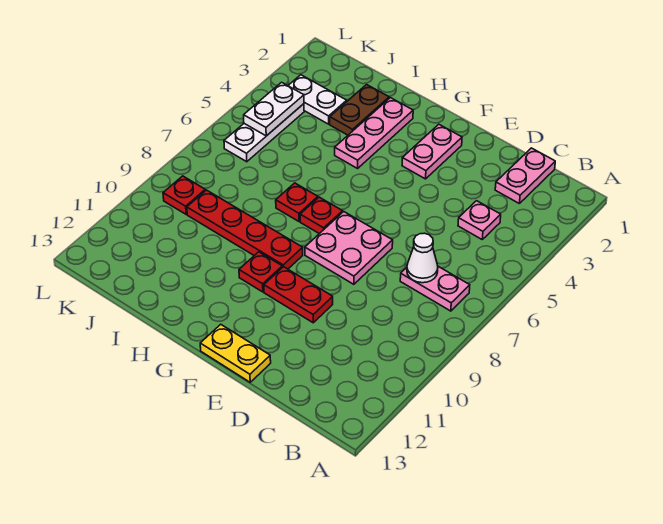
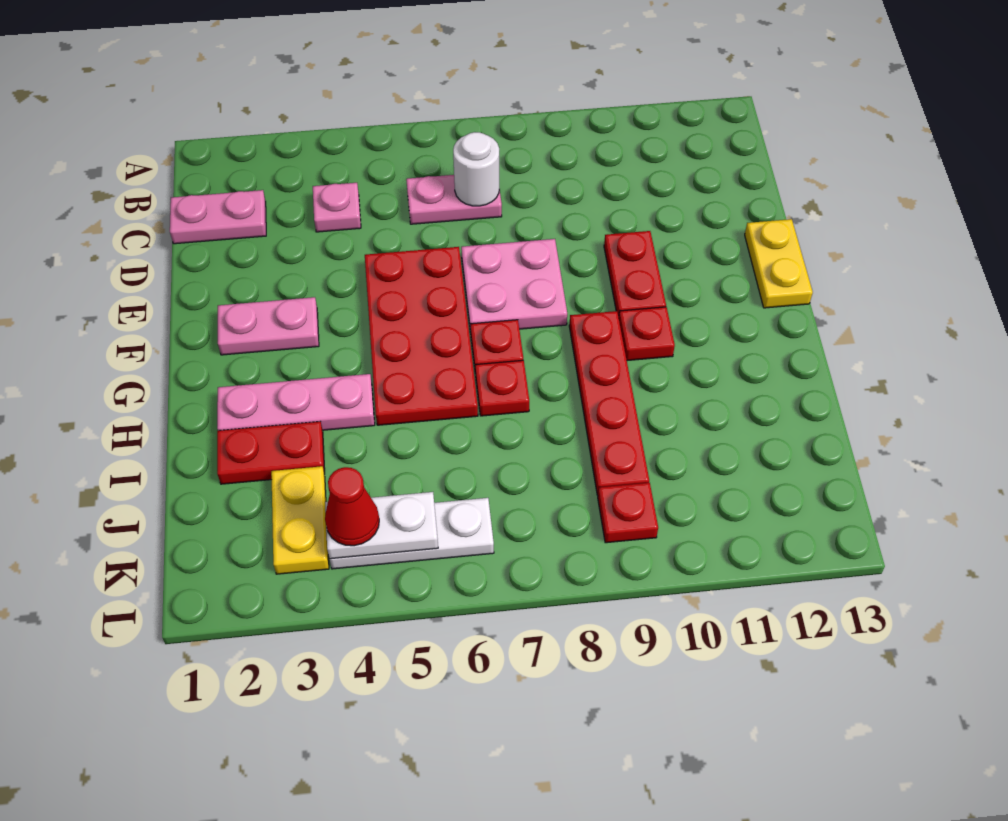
pink 1x2 plate [400,266,470,311] -> pink 1x2 plate turned to [406,175,502,224]
white 1x1 cone [407,233,438,283] -> white 1x1 round brick [453,132,499,206]
none -> red 2x4 plate [365,247,478,425]
brown 1x2 plate [330,85,389,135] -> red 1x2 plate [217,422,325,484]
white 1x2 plate [288,75,347,124] -> yellow 1x2 plate [271,466,329,574]
none -> red 1x1 cone [325,467,379,546]

